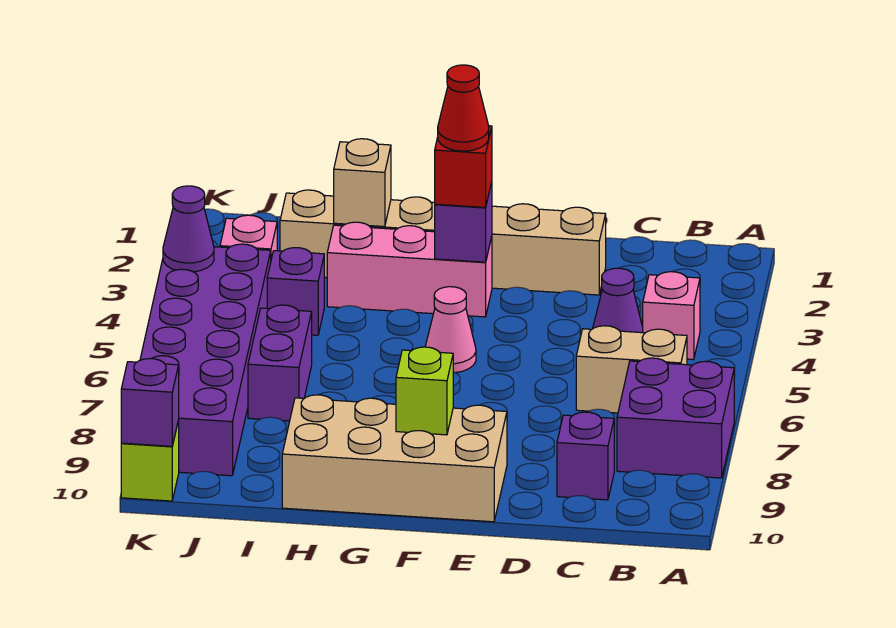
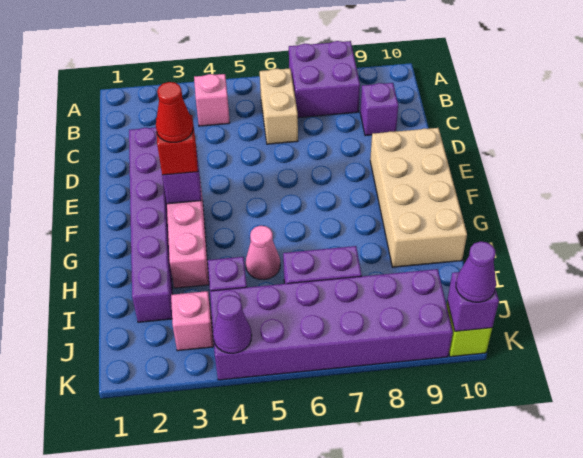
purple 1x1 cone [593,268,643,333] -> purple 1x1 cone moved to [456,242,496,302]
tan 1x6 brick [280,190,606,295] -> purple 1x6 brick [129,127,173,322]
pink 1x1 cone [425,287,476,373] -> pink 1x1 cone moved to [246,226,280,280]
lime 1x1 brick [396,347,453,435] -> none
tan 1x1 brick [334,139,391,227] -> none

